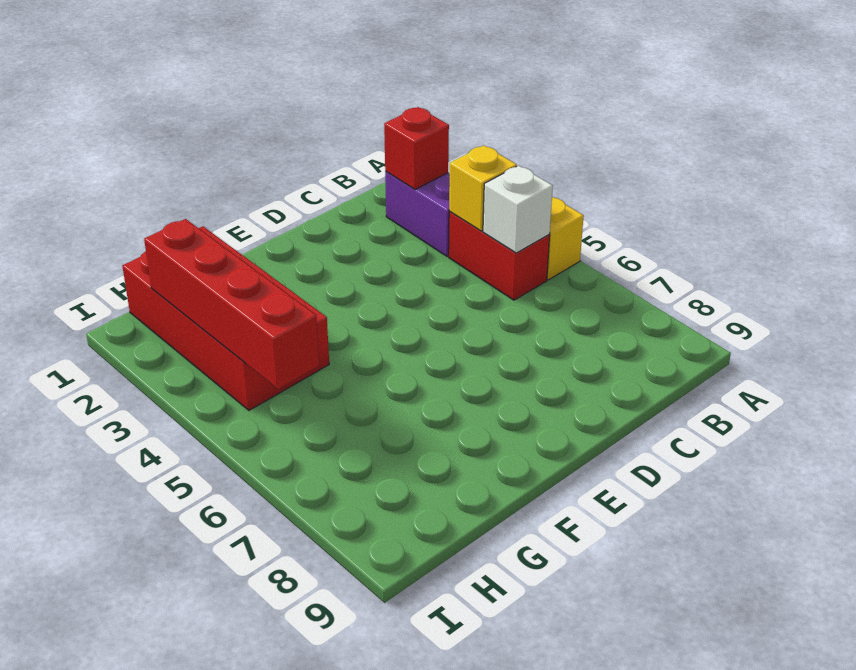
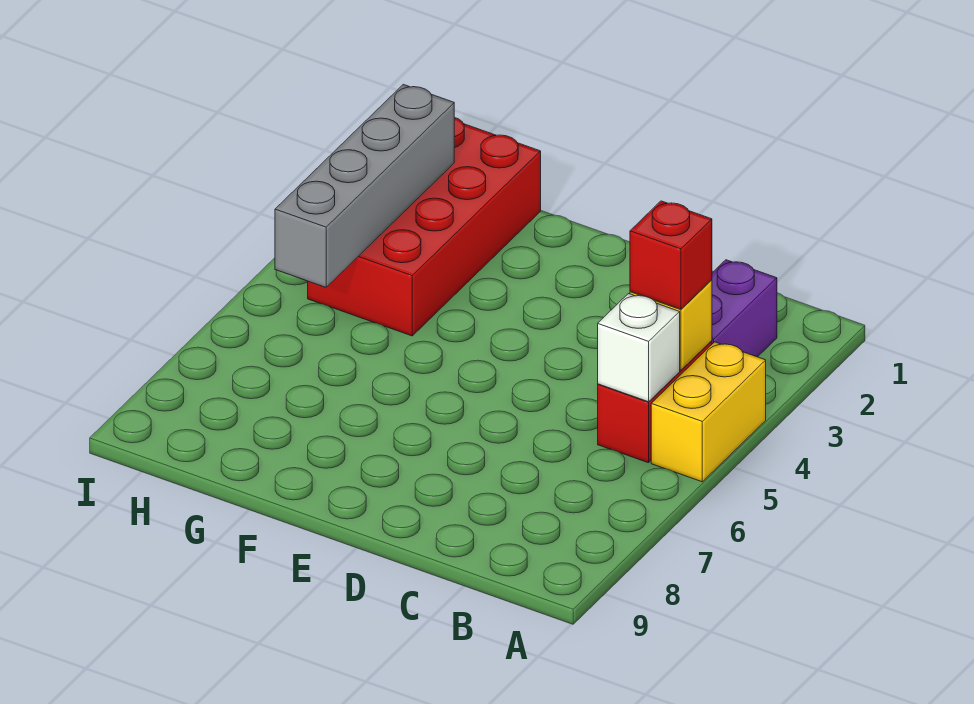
red 1x1 brick [384,107,449,190] -> red 1x1 brick moved to [630,201,712,309]
red 1x4 brick [144,219,319,389] -> grey 1x4 brick [275,84,454,287]

